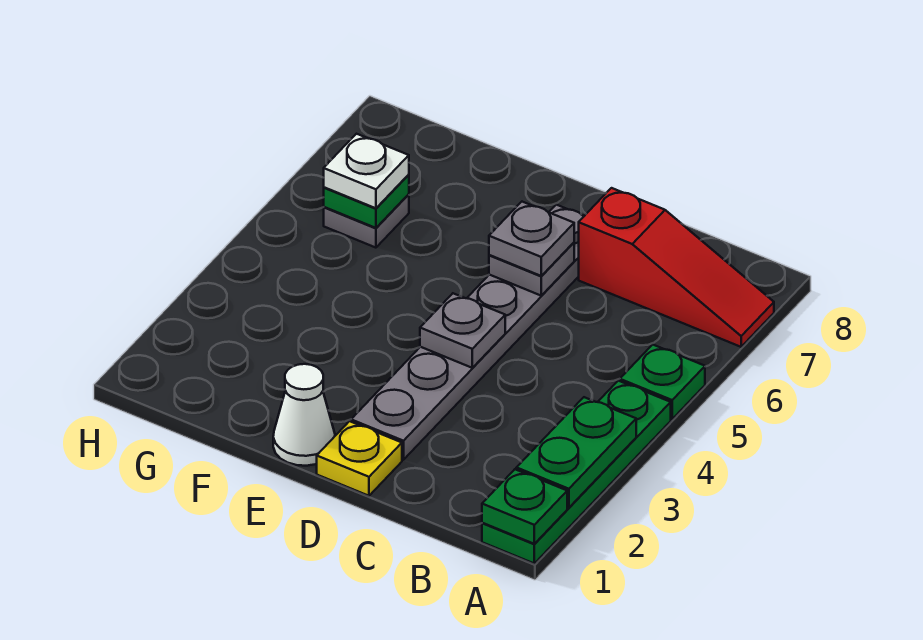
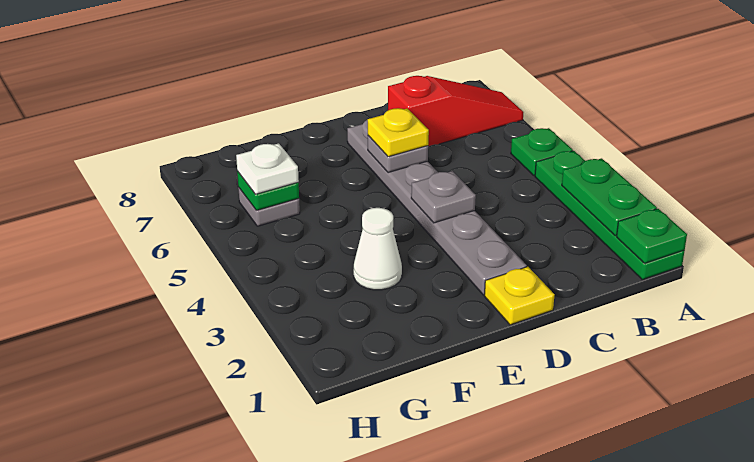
grey 1x1 plate [489,202,574,276] -> yellow 1x1 plate [368,108,429,157]
white 1x1 cone [273,364,335,466] -> white 1x1 cone moved to [354,208,402,290]

